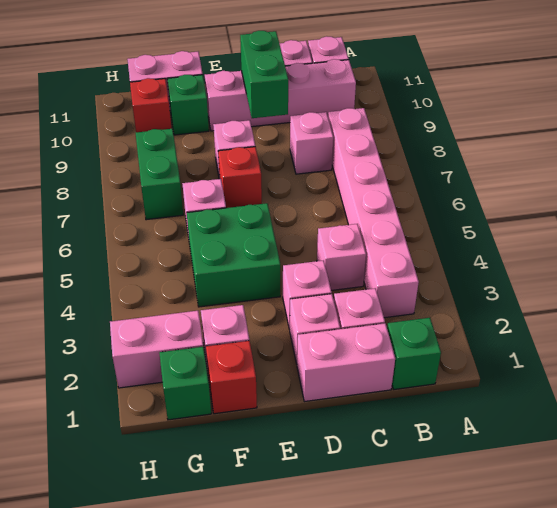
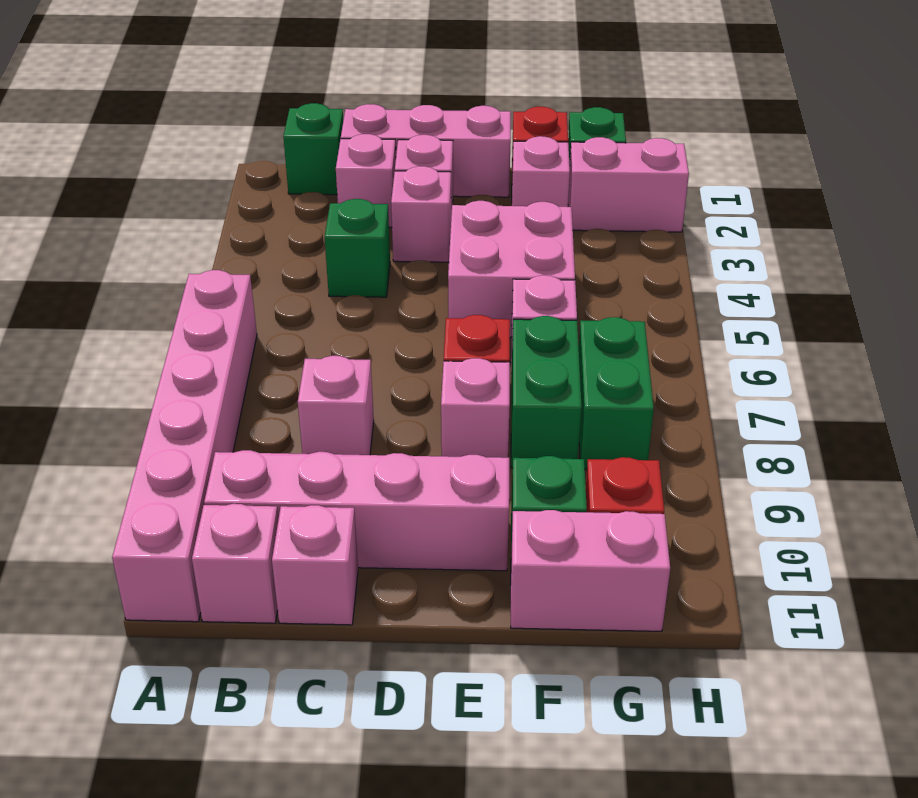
pink 1x6 brick [328,108,419,318] -> pink 1x6 brick moved to [112,270,257,622]
pink 1x2 brick [297,323,395,402] -> pink 1x3 brick [341,104,511,197]
pink 1x1 brick [317,224,366,290] -> green 1x1 brick [325,199,390,297]
green 1x2 brick [240,31,288,118] -> green 1x2 brick moved to [511,316,582,468]
green 2x2 brick [187,203,280,307] -> pink 2x2 brick [448,201,575,338]

